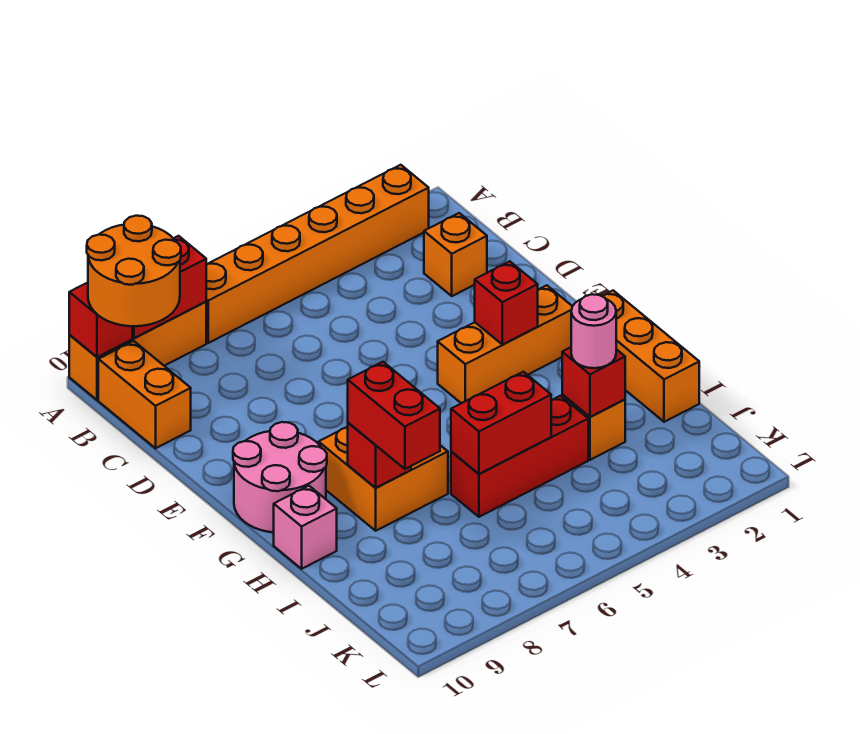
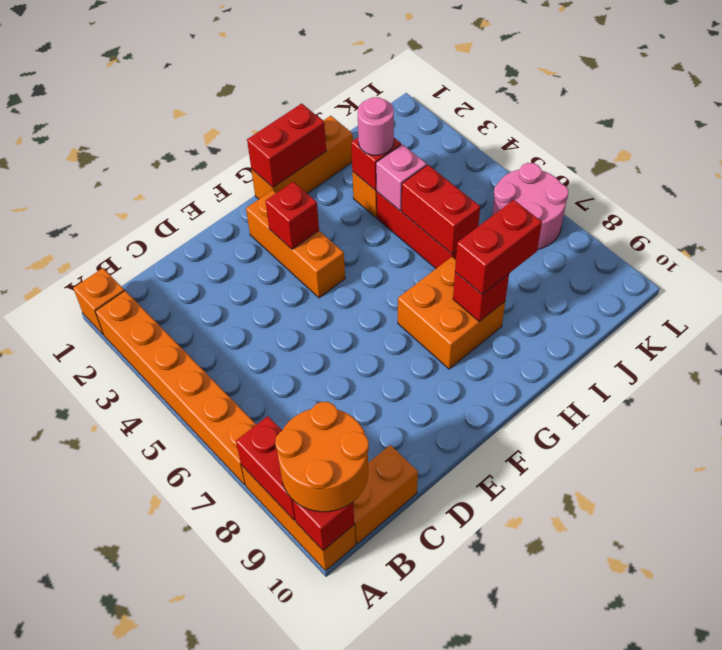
orange 1x1 brick [424,213,487,296] -> orange 1x1 brick moved to [73,268,124,335]
pink 2x2 round brick [233,422,327,533] -> pink 2x2 round brick moved to [492,163,568,250]
none -> red 1x2 brick [247,103,326,187]
pink 1x1 brick [274,486,337,569] -> pink 1x1 brick moved to [376,144,427,211]

